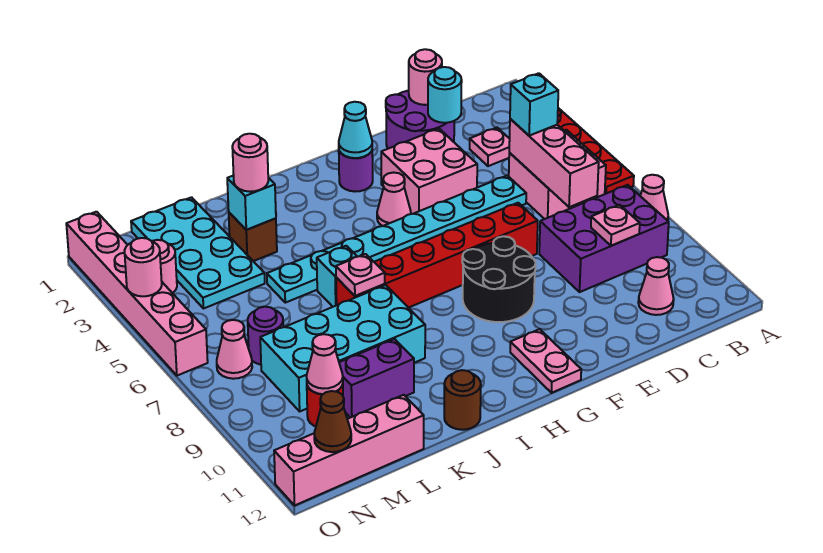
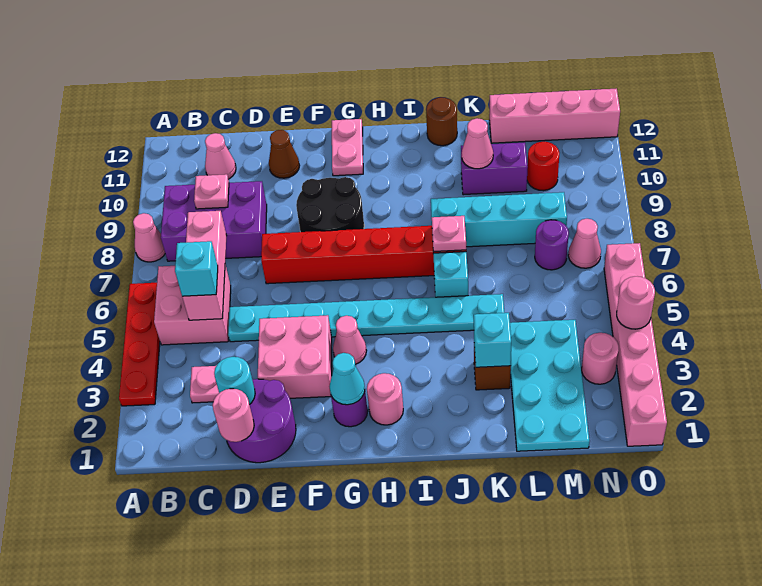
cyan 2x4 brick [260,285,425,411] -> cyan 1x4 brick [431,192,567,247]
pink 1x1 round brick [232,134,269,192] -> pink 1x1 round brick moved to [367,373,403,425]
pink 1x1 cone [307,334,343,394] -> pink 1x1 cone moved to [462,118,493,169]
brown 1x1 cone [314,391,351,452] -> brown 1x1 cone moved to [269,130,300,178]

